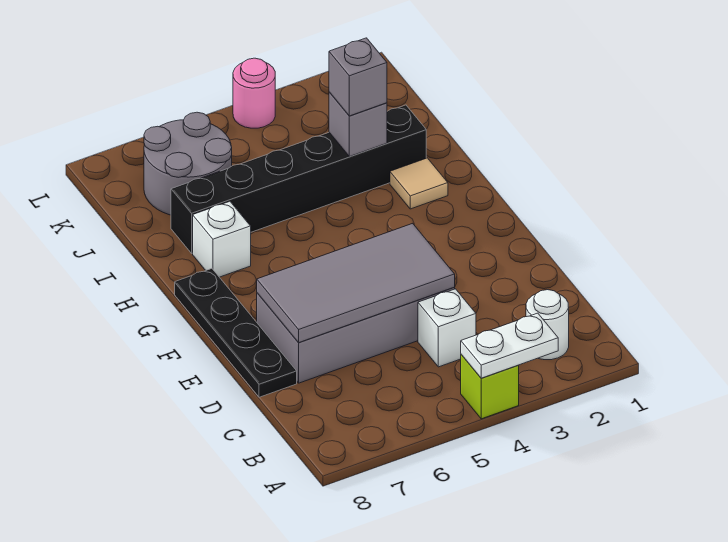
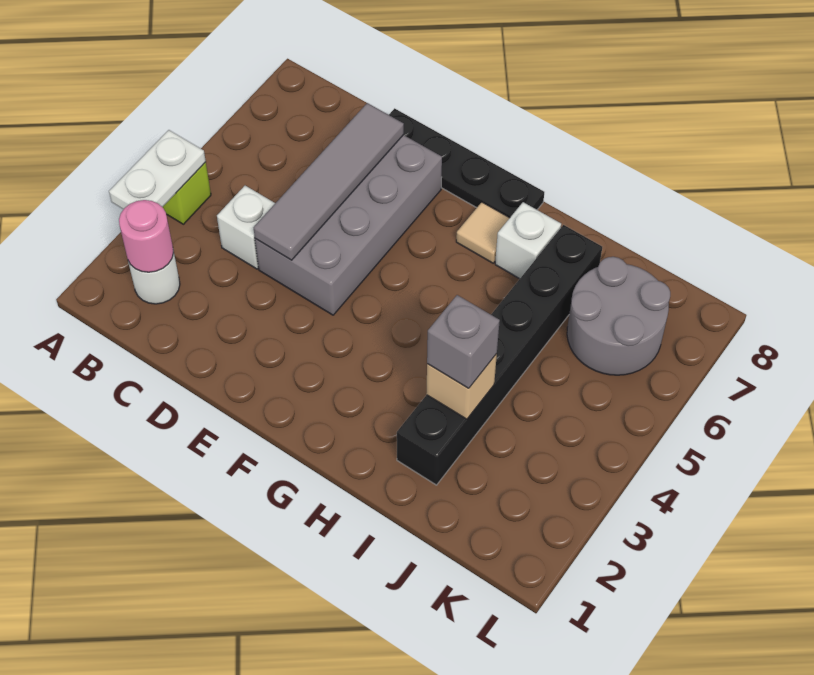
grey 2x4 tile [257,223,455,343] -> grey 1x4 tile [254,103,404,260]
tan 1x1 tile [390,158,448,209] -> tan 1x1 tile moved to [456,202,509,263]
grey 1x1 brick [329,92,387,157] -> tan 1x1 brick [426,354,497,419]
pink 1x1 round brick [233,58,275,128] -> pink 1x1 round brick moved to [119,200,173,272]

